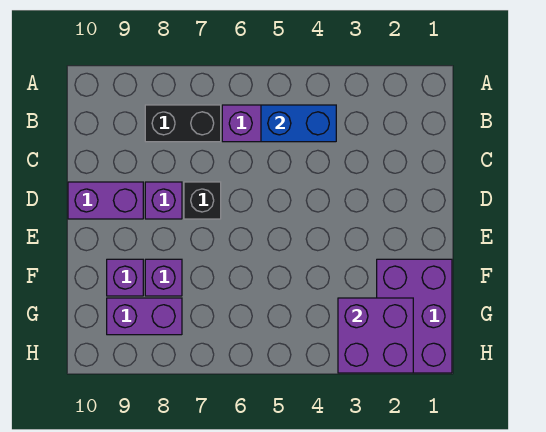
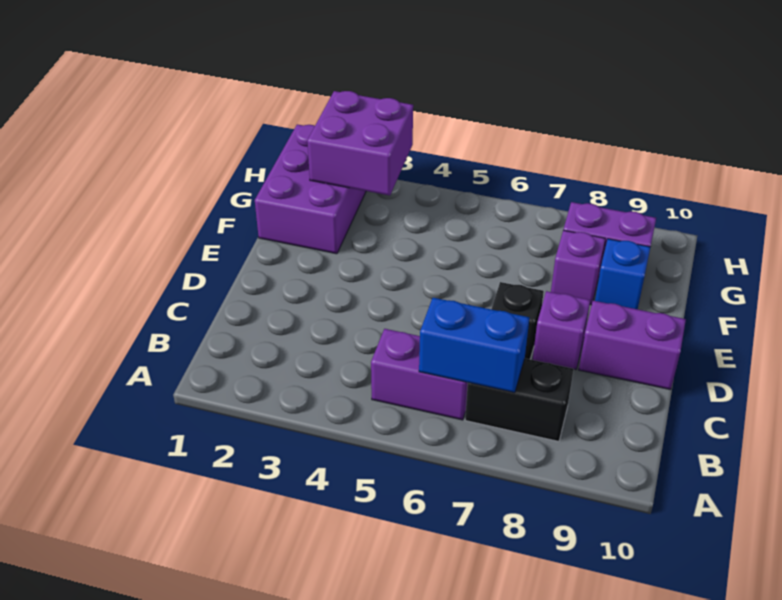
blue 1x2 brick [261,105,336,142] -> blue 1x2 brick moved to [419,298,529,393]
purple 1x1 brick [107,259,143,296] -> blue 1x1 brick [595,239,650,309]

